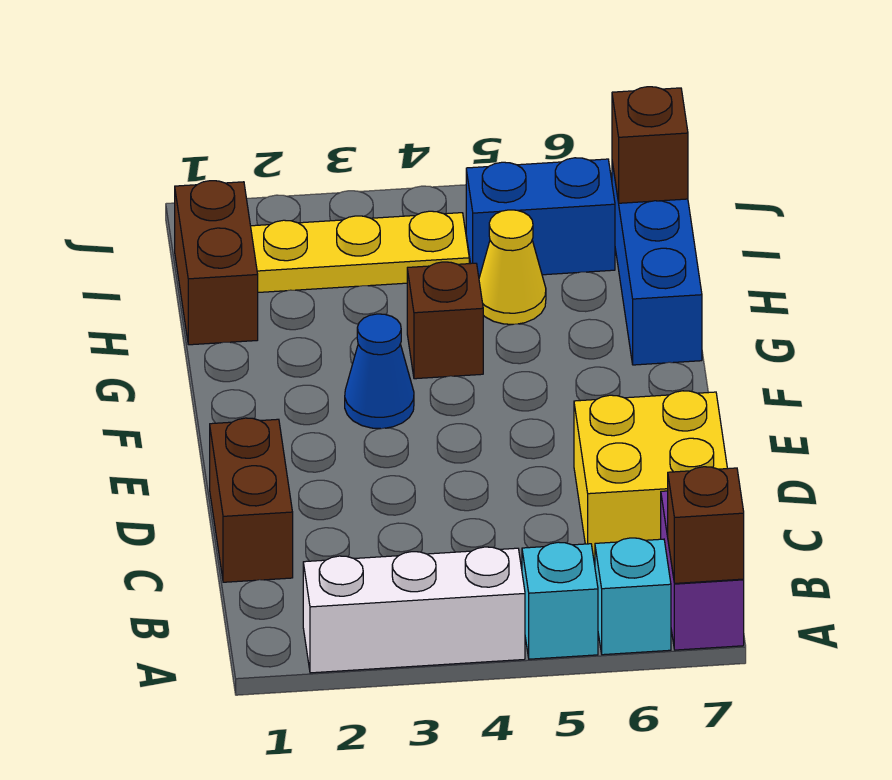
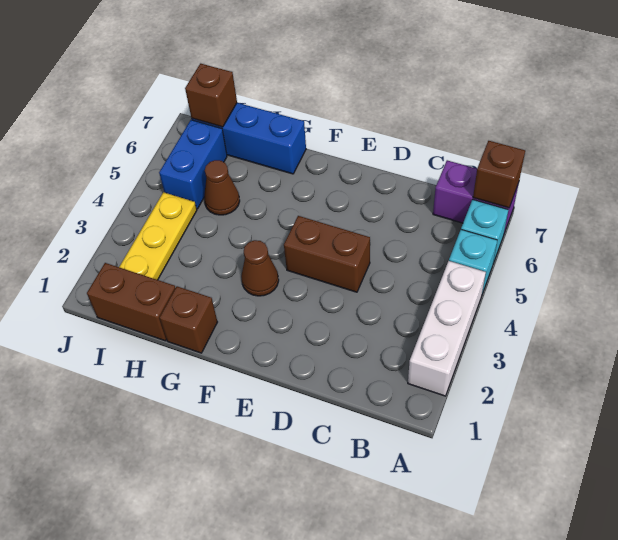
brown 1x2 brick [210,418,293,582] -> brown 1x2 brick moved to [284,216,370,292]
yellow 2x2 brick [574,391,727,559] -> none
blue 1x1 cone [345,314,414,429] -> brown 1x1 cone [241,240,279,296]
brown 1x1 brick [407,262,483,379] -> brown 1x1 brick moved to [160,286,217,353]
yellow 1x1 cone [479,210,546,324] -> brown 1x1 cone [204,160,240,215]

